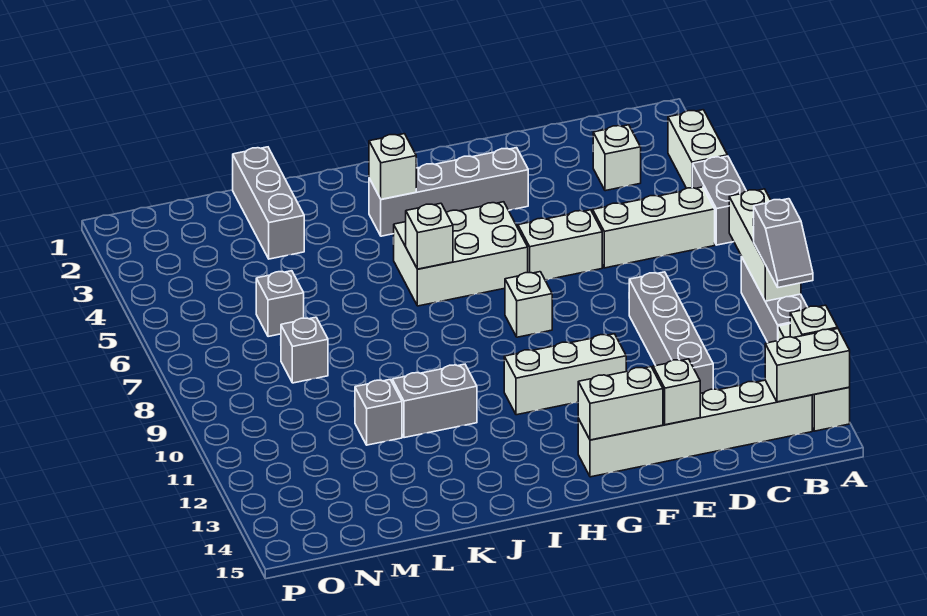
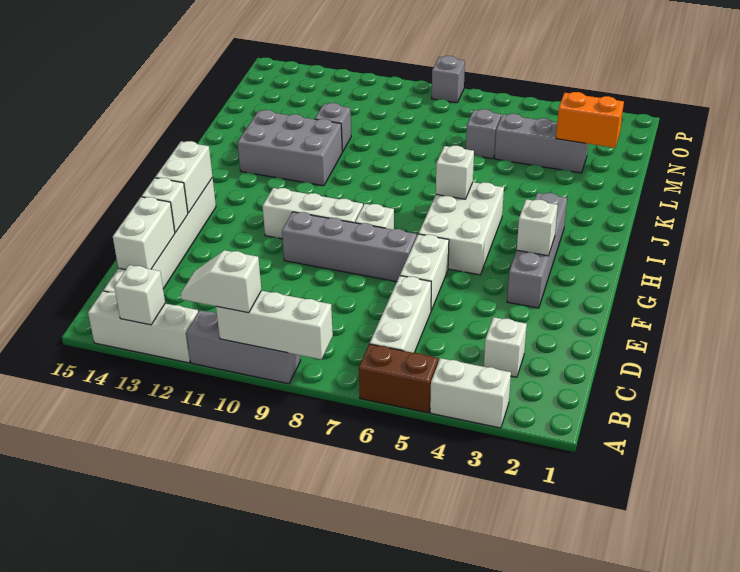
grey 1x2 brick [692,156,746,245] -> brown 1x2 brick [359,344,438,413]
grey 1x2 slope [754,199,813,287] -> white 1x2 slope [181,250,261,313]
white 1x2 brick [765,329,850,402] -> white 1x2 brick moved to [113,197,175,270]
grey 1x4 brick [629,272,713,393] -> grey 1x4 brick moved to [282,212,417,282]
white 1x3 brick [504,334,626,415] -> white 1x3 brick turned to [263,188,363,239]
white 1x1 brick [369,134,416,199] -> white 1x1 brick moved to [517,199,558,256]
grey 1x2 brick [392,364,477,438] -> grey 2x3 brick [238,110,342,186]
grey 1x3 brick [233,147,304,259] -> grey 1x3 brick moved to [495,114,588,173]
none -> orange 1x2 brick [556,92,624,148]
grey 1x1 brick [281,317,328,383] -> grey 1x1 brick moved to [432,56,465,103]

